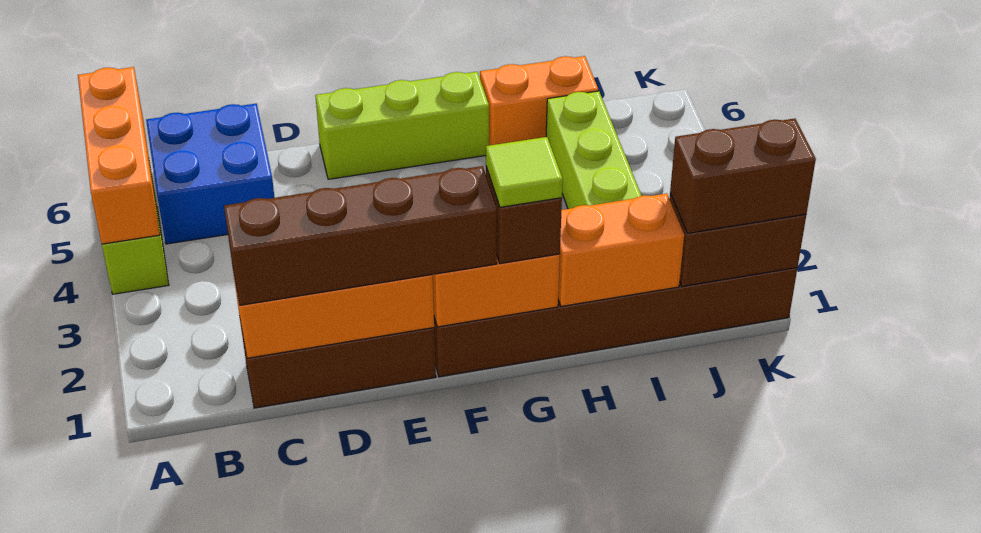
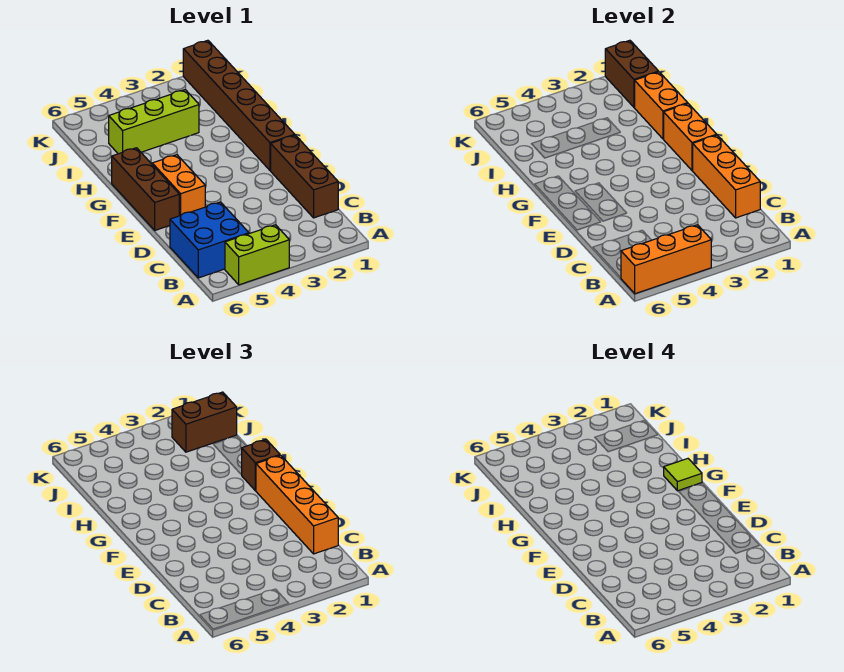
brown 1x4 brick [224,166,497,305] -> orange 1x4 brick [256,455,338,554]
lime 1x3 brick [315,72,489,179] -> brown 1x3 brick [112,148,179,230]
orange 1x2 brick [480,56,598,145] -> orange 1x2 brick moved to [152,155,205,216]
brown 1x2 brick [670,119,816,233] -> brown 1x2 brick turned to [172,392,237,452]

